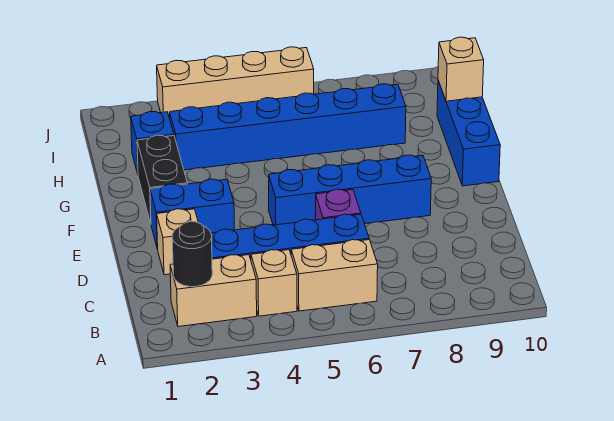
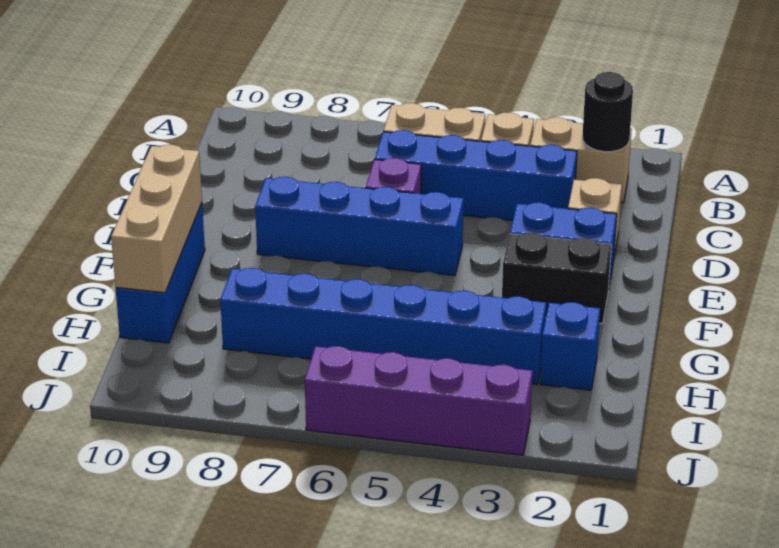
black 1x2 brick [137,135,187,223] -> black 1x2 brick turned to [502,233,611,324]
tan 1x1 brick [438,37,484,101] -> tan 1x3 brick [111,145,202,293]
tan 1x4 brick [157,47,314,118] -> purple 1x4 brick [305,346,532,455]

